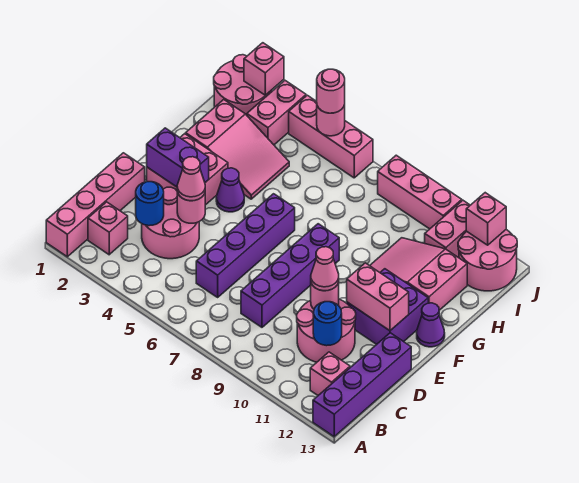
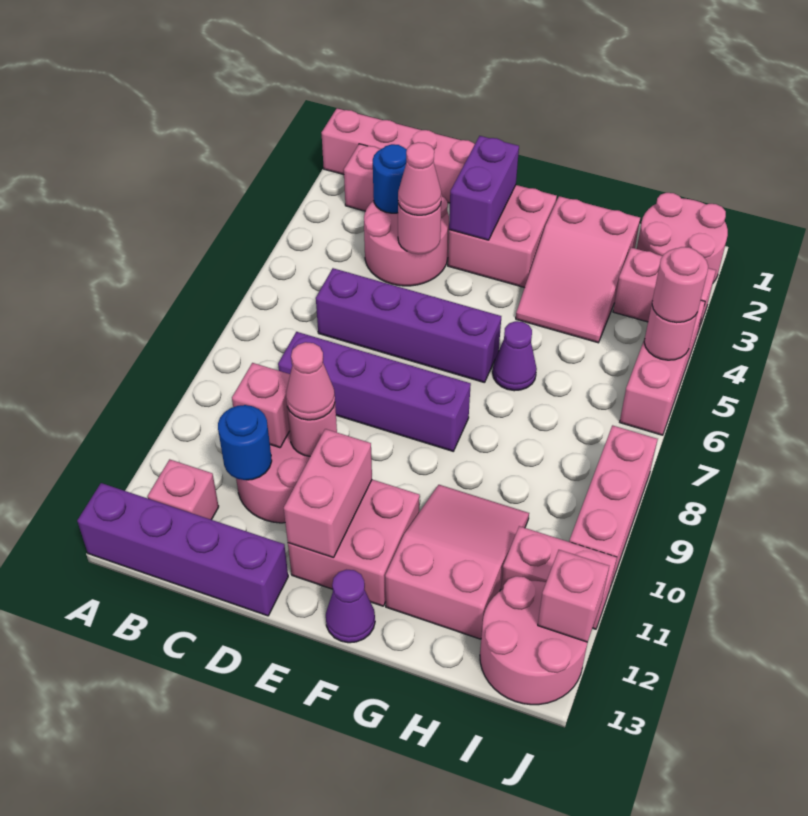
purple 2x2 brick [347,269,428,344] -> pink 2x2 brick [288,480,420,606]
purple 1x1 cone [216,168,244,212] -> purple 1x1 cone moved to [493,321,537,391]
pink 1x1 brick [244,43,284,95] -> pink 1x1 brick moved to [232,363,290,448]

